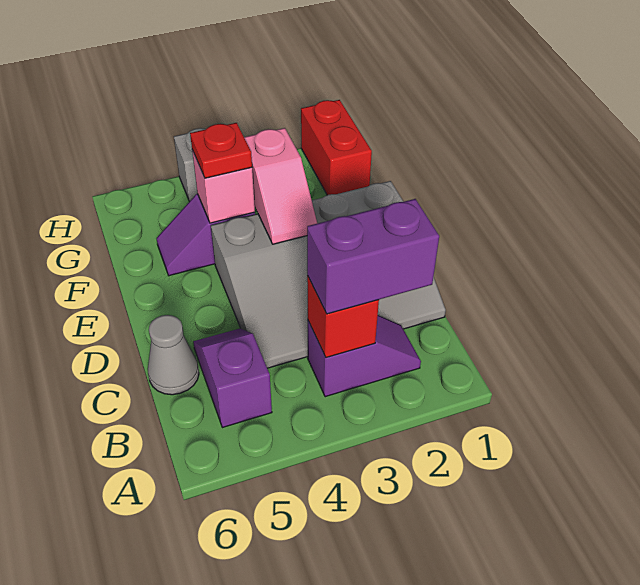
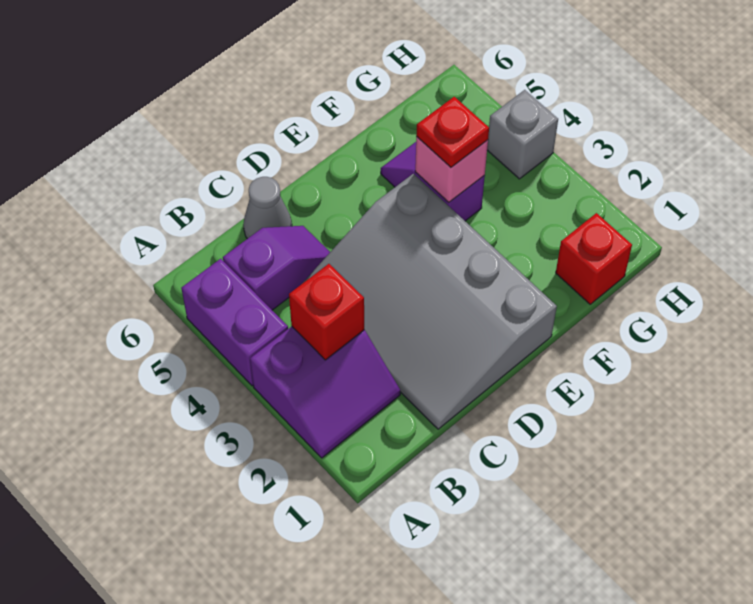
purple 1x2 slope [308,315,421,397] -> purple 2x2 slope [250,326,400,458]
purple 1x2 brick [307,199,439,314] -> purple 1x2 brick moved to [181,259,288,386]
pink 1x2 slope [244,128,317,244] -> none
red 1x2 brick [301,100,372,195] -> red 1x1 brick [556,213,632,304]

